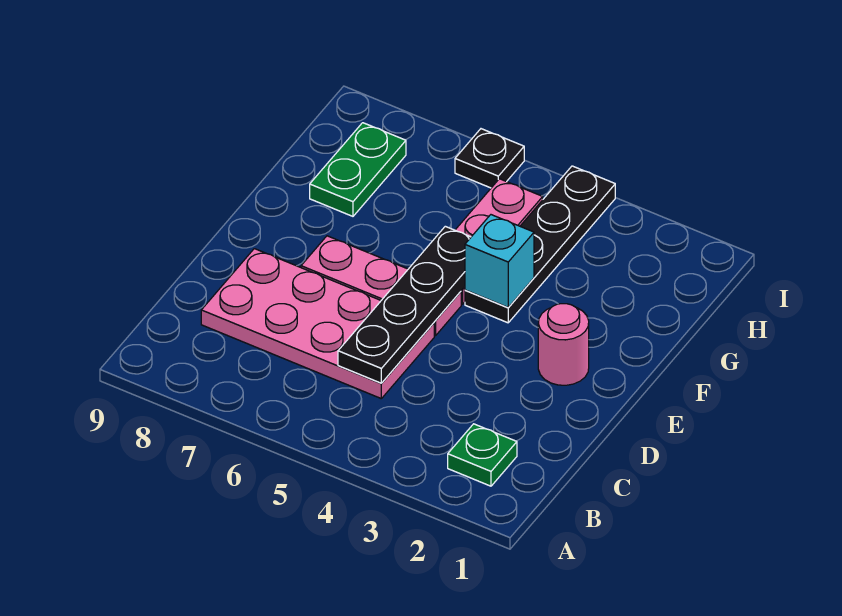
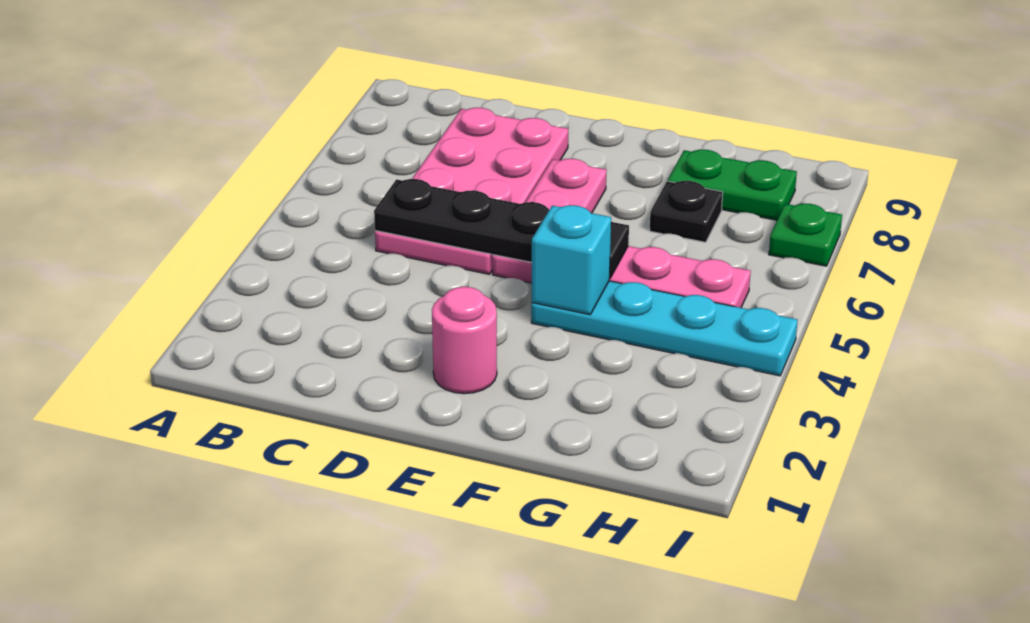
green 1x1 plate [448,424,517,486] -> green 1x1 plate moved to [769,204,842,266]
black 1x4 plate [465,166,615,323] -> cyan 1x4 plate [531,281,798,376]
black 1x1 plate [455,129,524,188] -> black 1x1 plate moved to [650,181,723,242]

